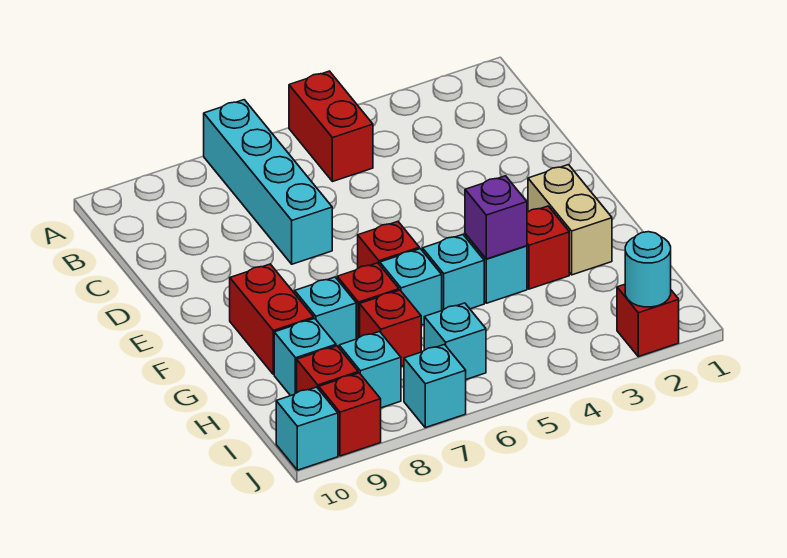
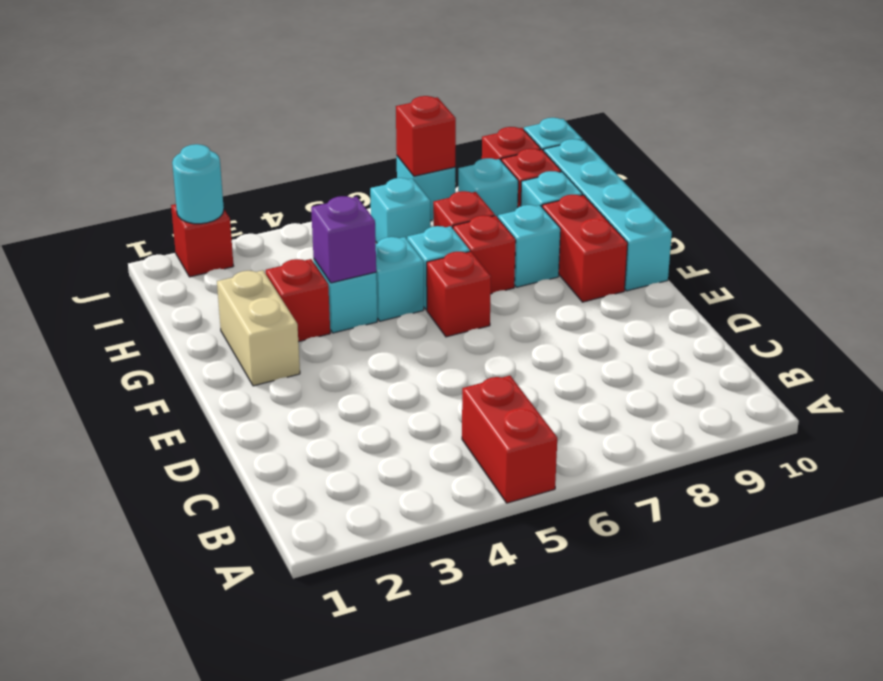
cyan 1x4 brick [204,100,332,264] -> cyan 1x4 brick moved to [544,139,672,291]
none -> red 1x1 brick [396,96,456,176]

